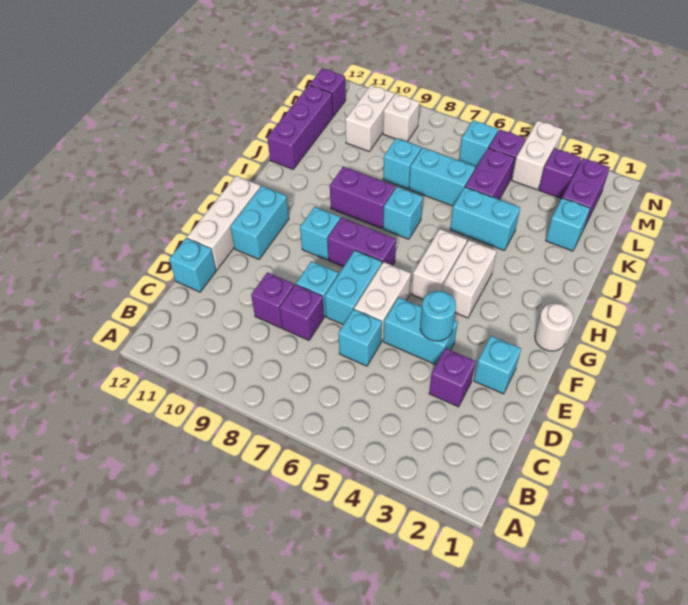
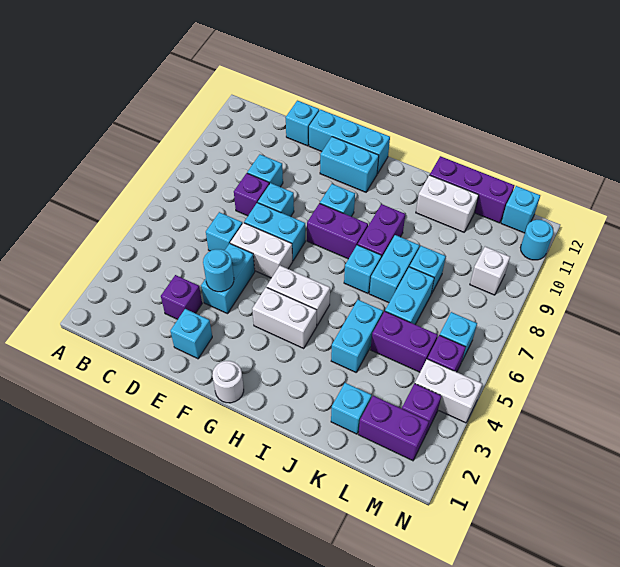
purple 1x1 brick [251,272,294,328] -> cyan 1x1 brick [247,154,283,187]
white 1x3 brick [187,176,261,270] -> cyan 1x3 brick [309,110,390,174]
purple 1x2 brick [327,217,396,267] -> purple 1x2 brick turned to [307,203,368,259]
none -> cyan 1x2 brick [369,235,420,303]
white 1x2 brick [345,85,394,151] -> white 1x2 brick moved to [416,175,478,232]
purple 1x1 brick [310,68,346,117] -> cyan 1x1 brick [501,186,540,233]
none -> cyan 1x1 round brick [520,220,553,260]

